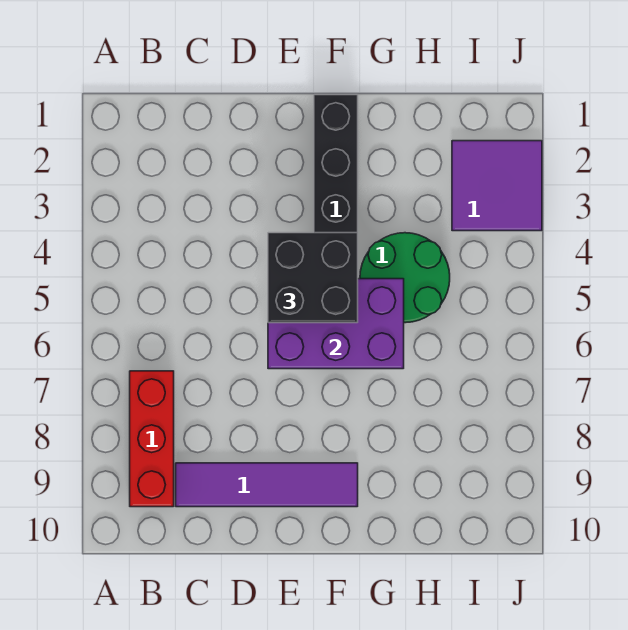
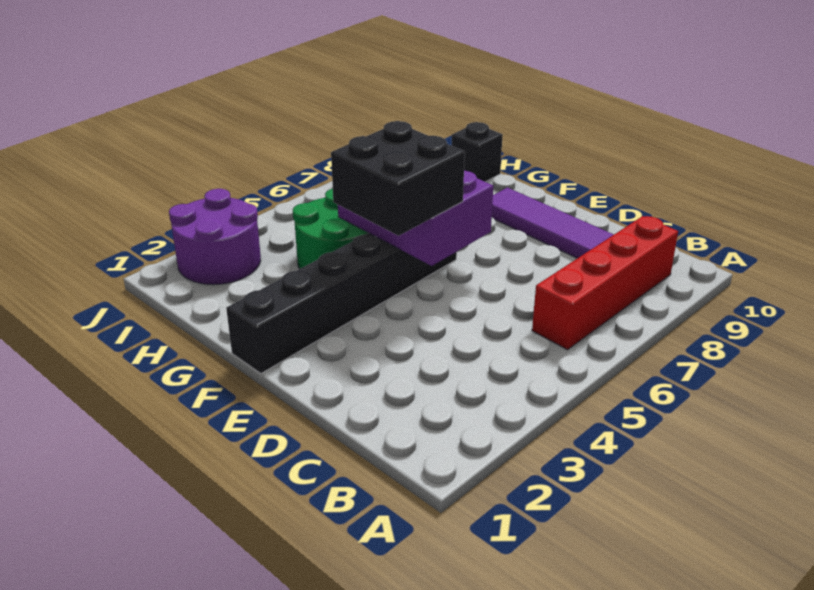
red 1x3 brick [130,371,174,507] -> red 1x4 brick [532,216,678,350]
none -> black 1x1 brick [452,122,503,182]
purple 2x2 tile [452,141,542,231] -> purple 2x2 round brick [169,189,261,285]

